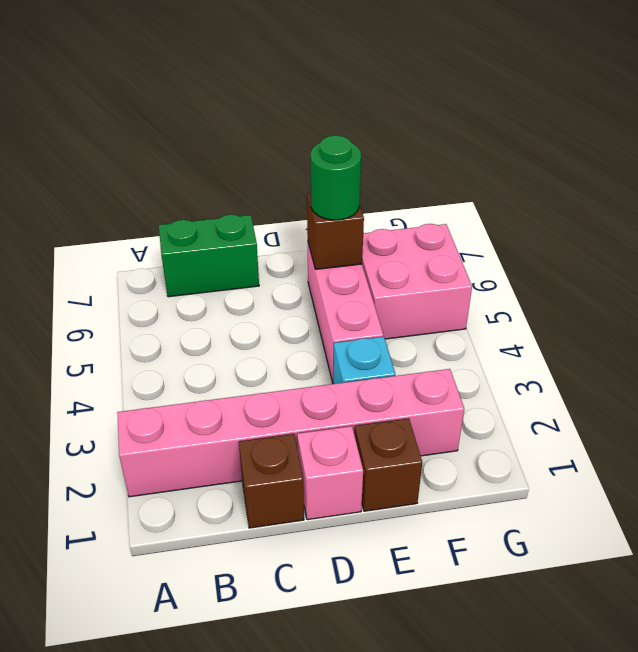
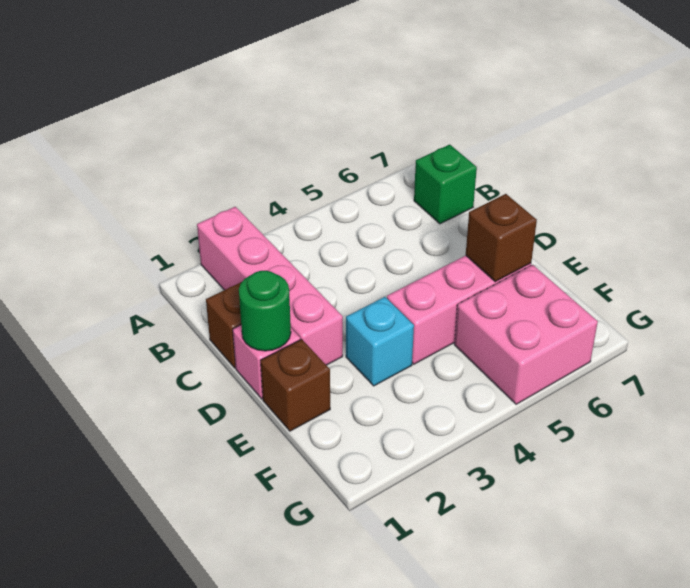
pink 1x6 brick [117,369,464,497] -> pink 1x4 brick [197,207,343,365]
green 1x2 brick [159,215,259,297] -> green 1x1 brick [414,145,477,224]
green 1x1 round brick [311,135,361,220] -> green 1x1 round brick moved to [239,271,291,351]

